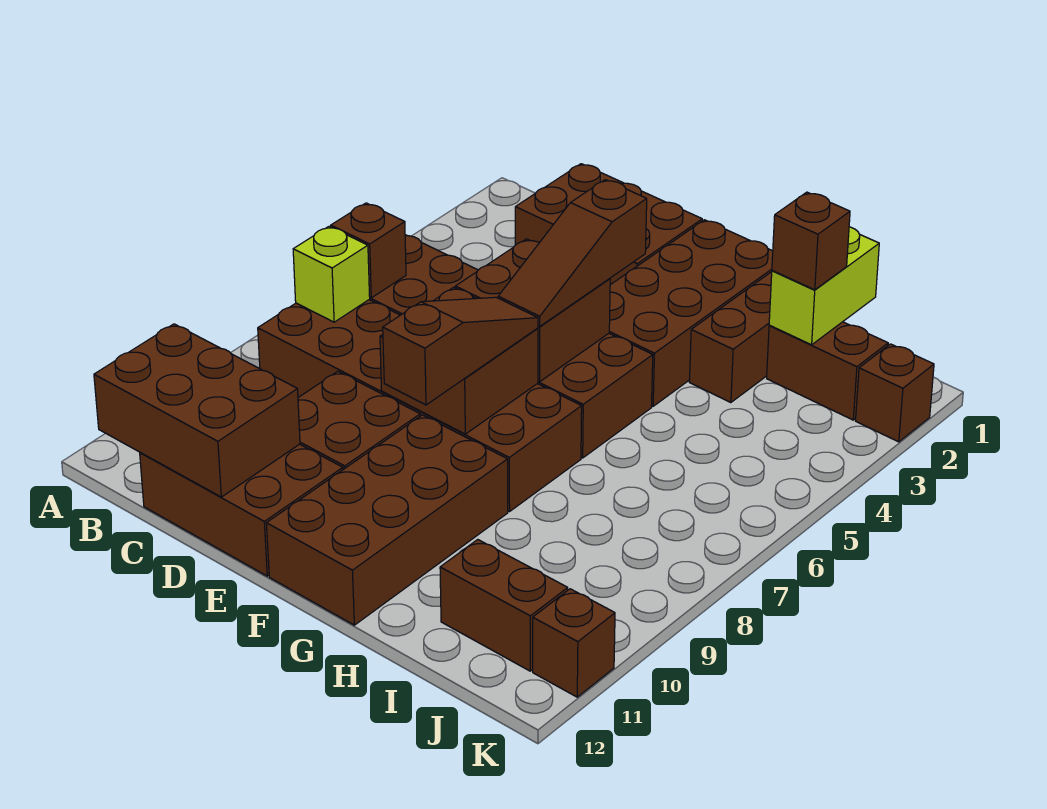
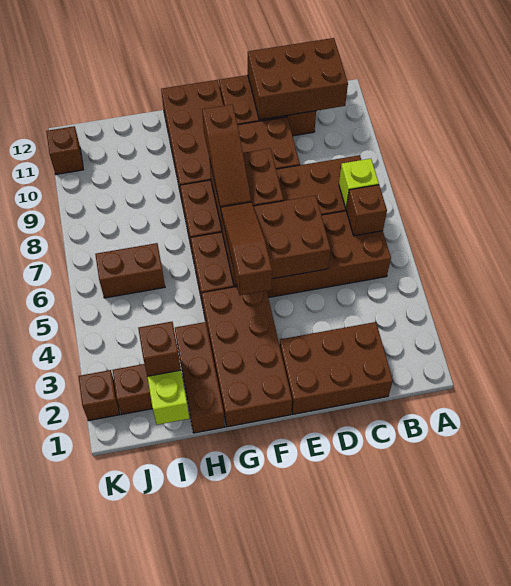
brown 2x2 brick [455,239,610,382] -> brown 2x3 brick [221,195,330,285]
brown 1x2 brick [440,540,568,671] -> brown 1x2 brick moved to [95,243,165,298]

